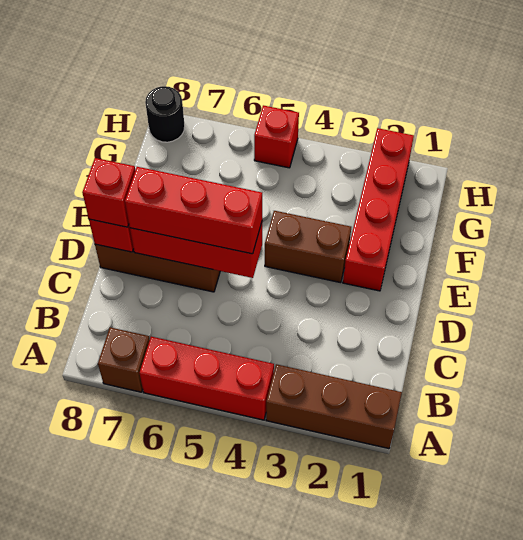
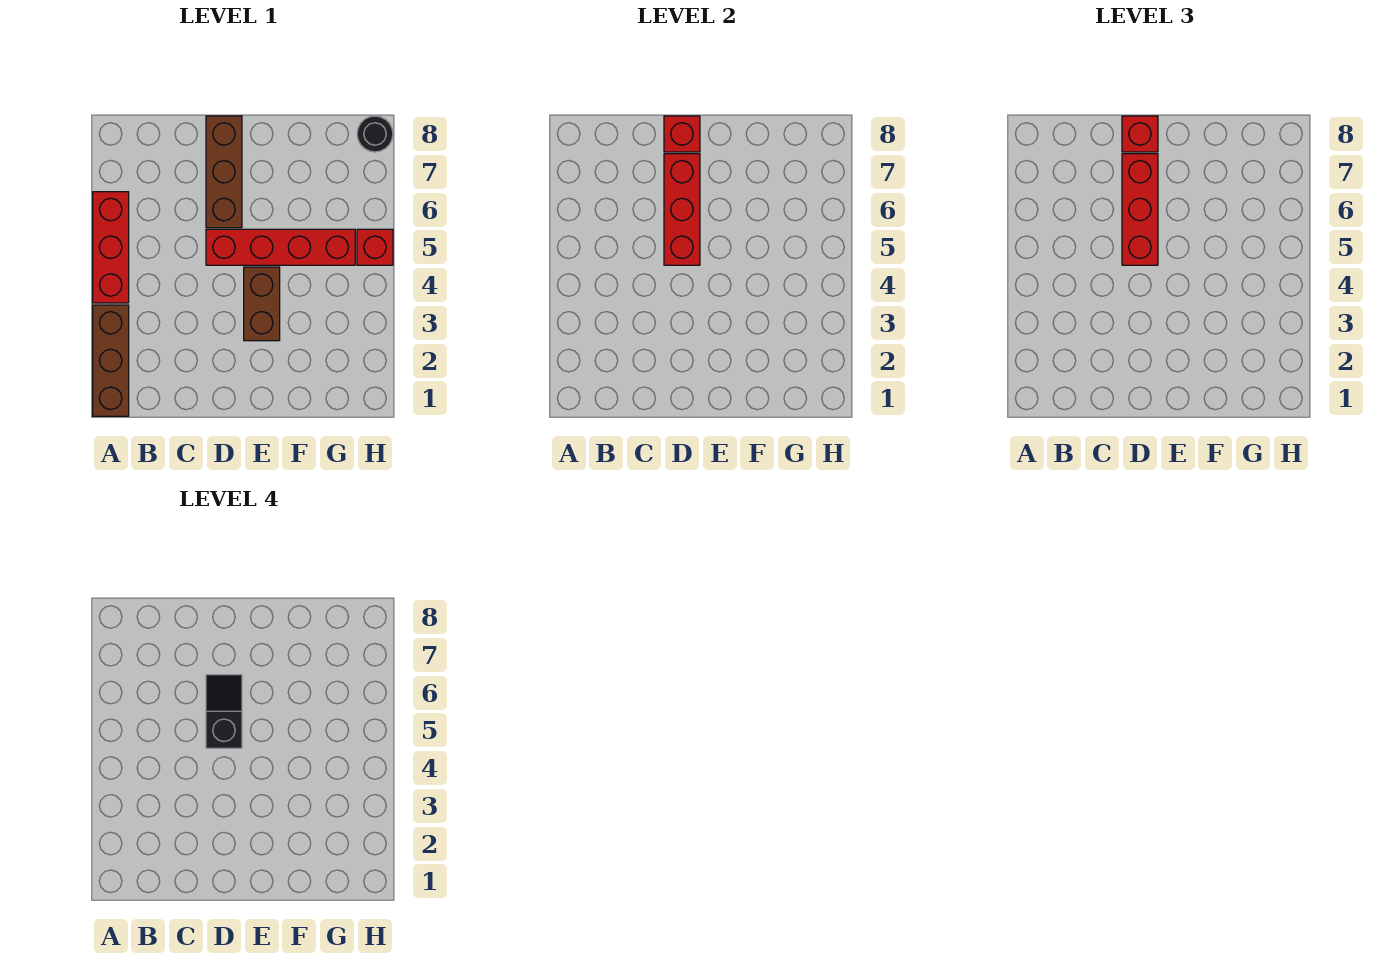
brown 1x1 brick [98,327,150,392] -> none
none -> black 1x2 slope [206,675,242,748]
red 1x4 brick [343,128,414,291] -> red 1x4 brick moved to [206,229,355,265]

